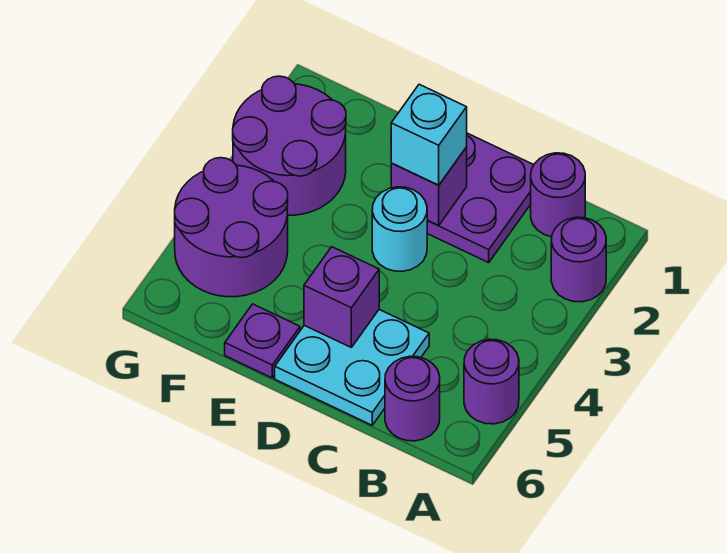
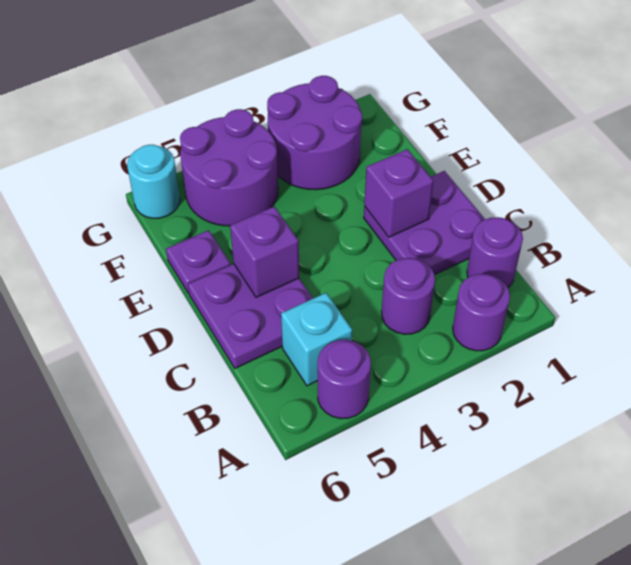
purple 1x1 round brick [385,356,440,441] -> purple 1x1 round brick moved to [381,258,435,334]
cyan 2x2 plate [275,310,429,425] -> purple 2x2 plate [188,264,313,368]
cyan 1x1 brick [391,84,467,185] -> cyan 1x1 brick moved to [281,293,352,386]
cyan 1x1 round brick [372,187,427,271] -> cyan 1x1 round brick moved to [127,145,180,218]

